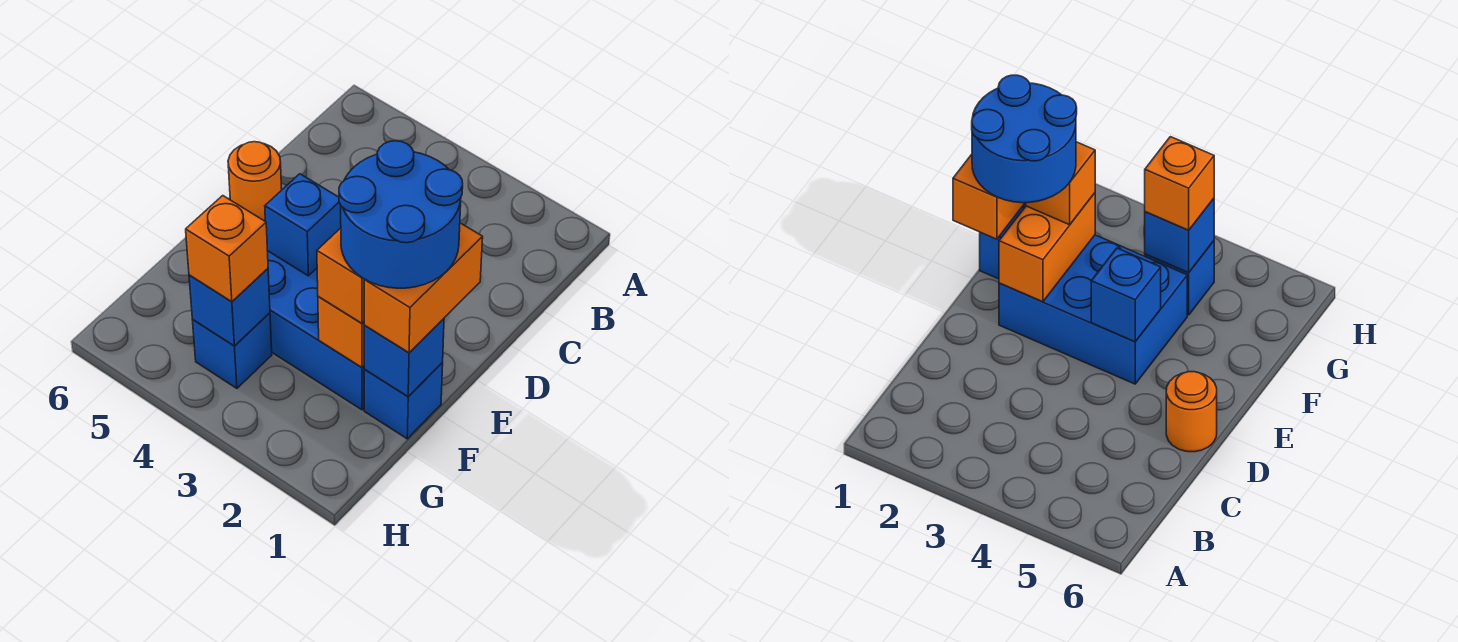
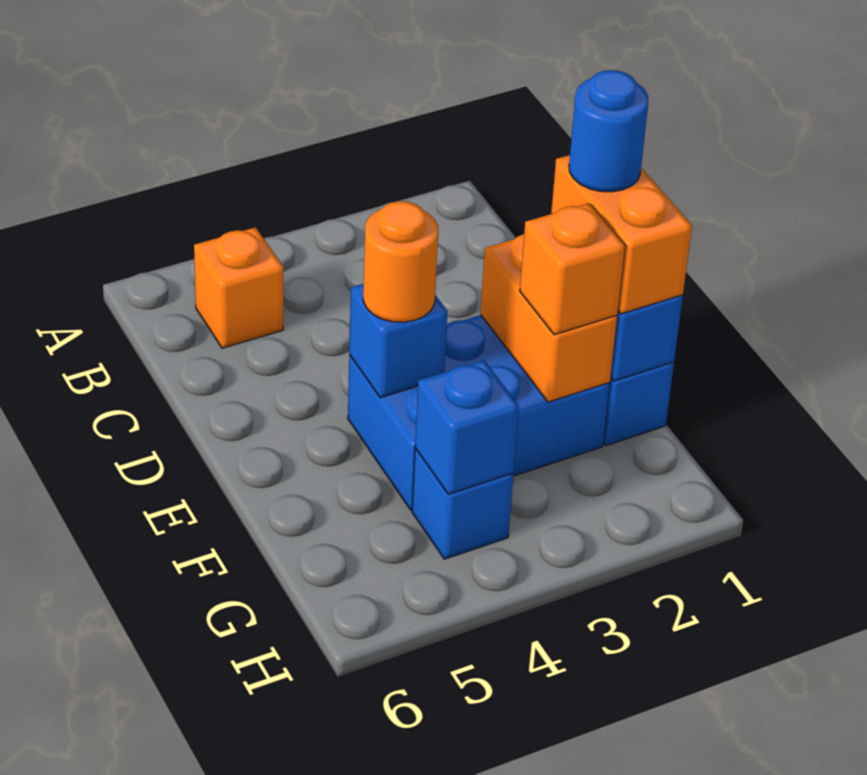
orange 1x1 round brick [228,142,282,221] -> orange 1x1 round brick moved to [363,201,438,322]
blue 2x2 round brick [339,141,463,288] -> blue 1x1 round brick [569,70,648,192]
orange 1x1 brick [186,196,268,302] -> orange 1x1 brick moved to [194,227,283,348]

